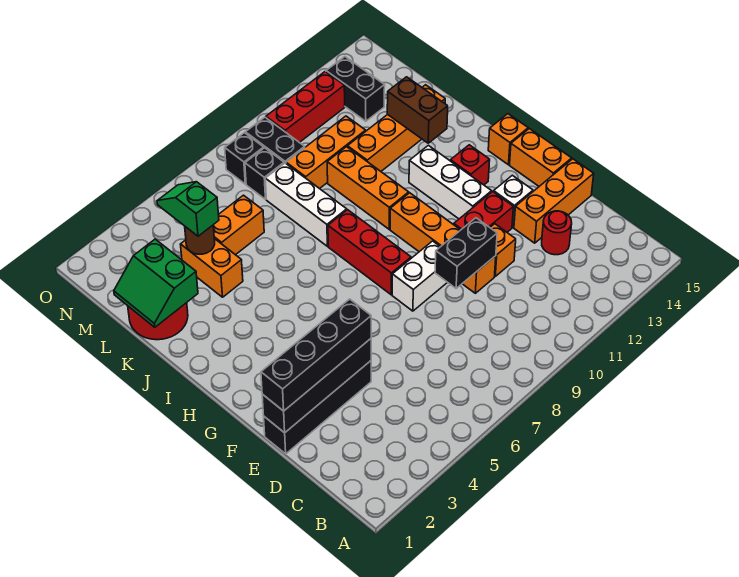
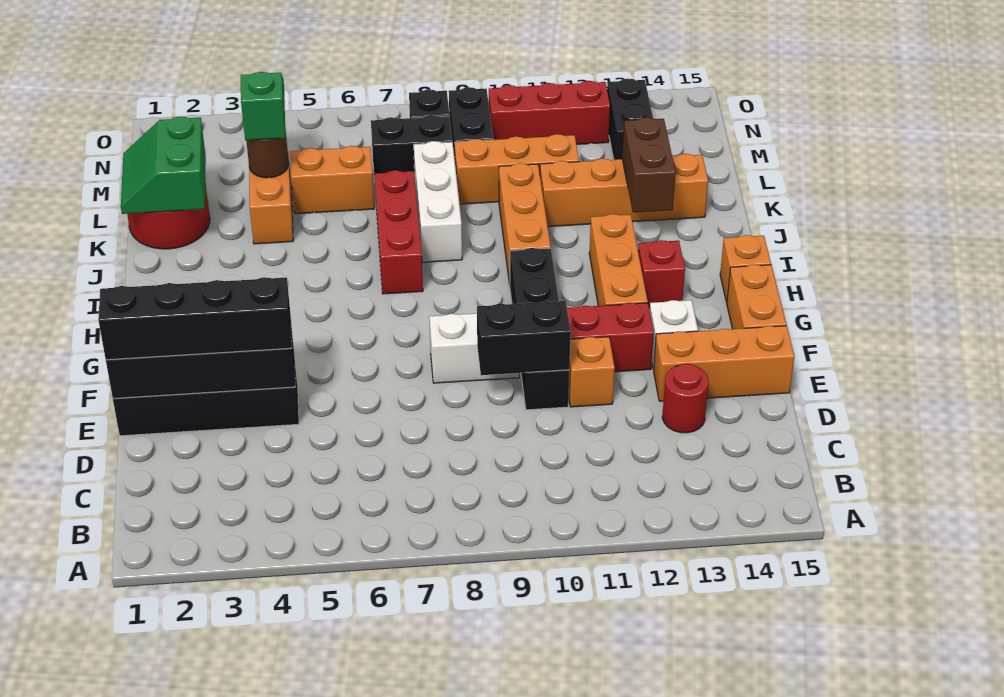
orange 1x4 brick [390,193,496,293] -> black 1x4 brick [510,248,569,410]
red 1x3 brick [328,210,411,295] -> red 1x3 brick moved to [375,170,423,294]
white 1x3 brick [409,145,492,219] -> orange 1x3 brick [589,214,648,306]
black 1x1 brick [245,148,284,199] -> black 1x2 brick [371,115,452,182]

